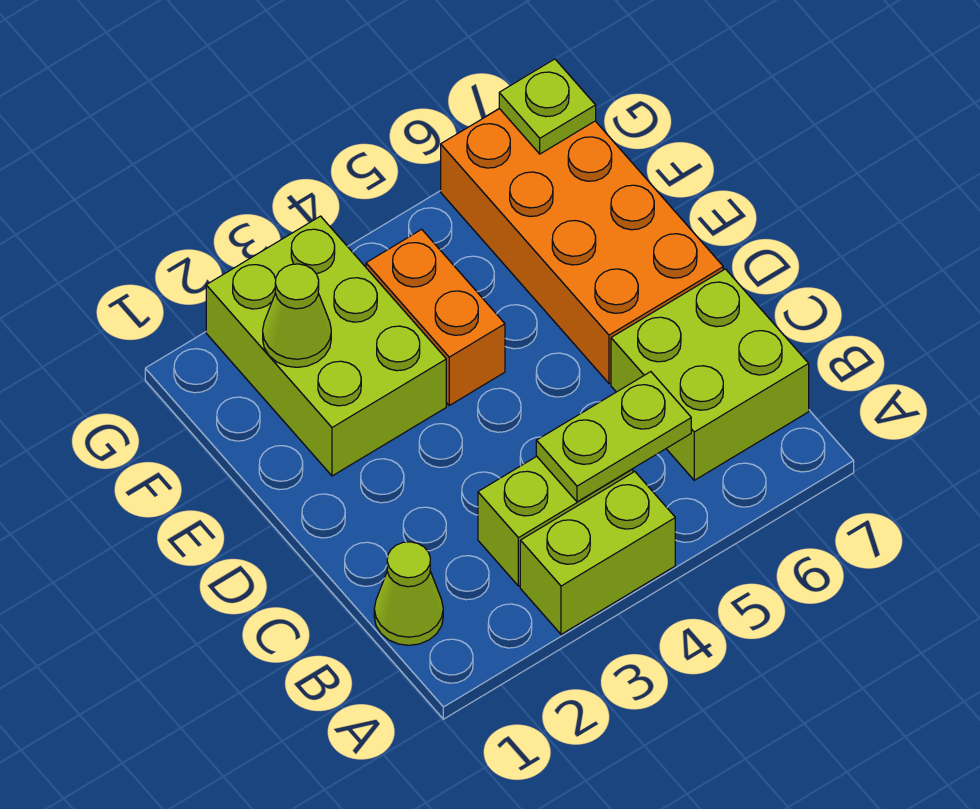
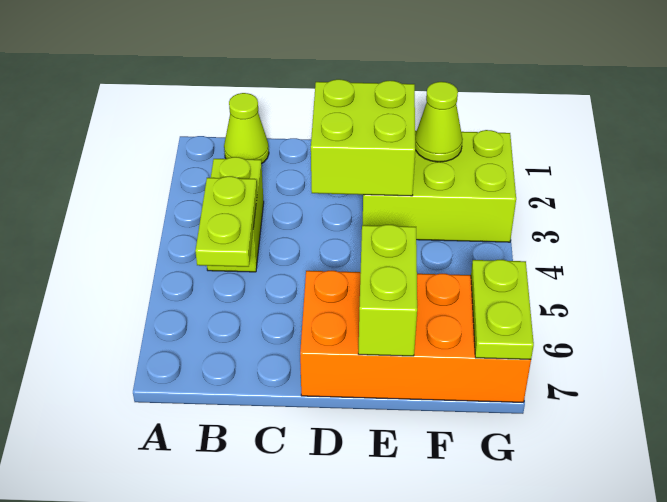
lime 1x2 brick [520,472,675,634] -> lime 1x2 brick moved to [358,225,417,356]
lime 2x2 brick [611,269,809,480] -> lime 2x2 brick moved to [311,79,415,196]
orange 1x2 brick [366,229,505,405] -> none
lime 1x1 plate [499,59,596,154] -> lime 1x2 plate [471,260,534,359]

